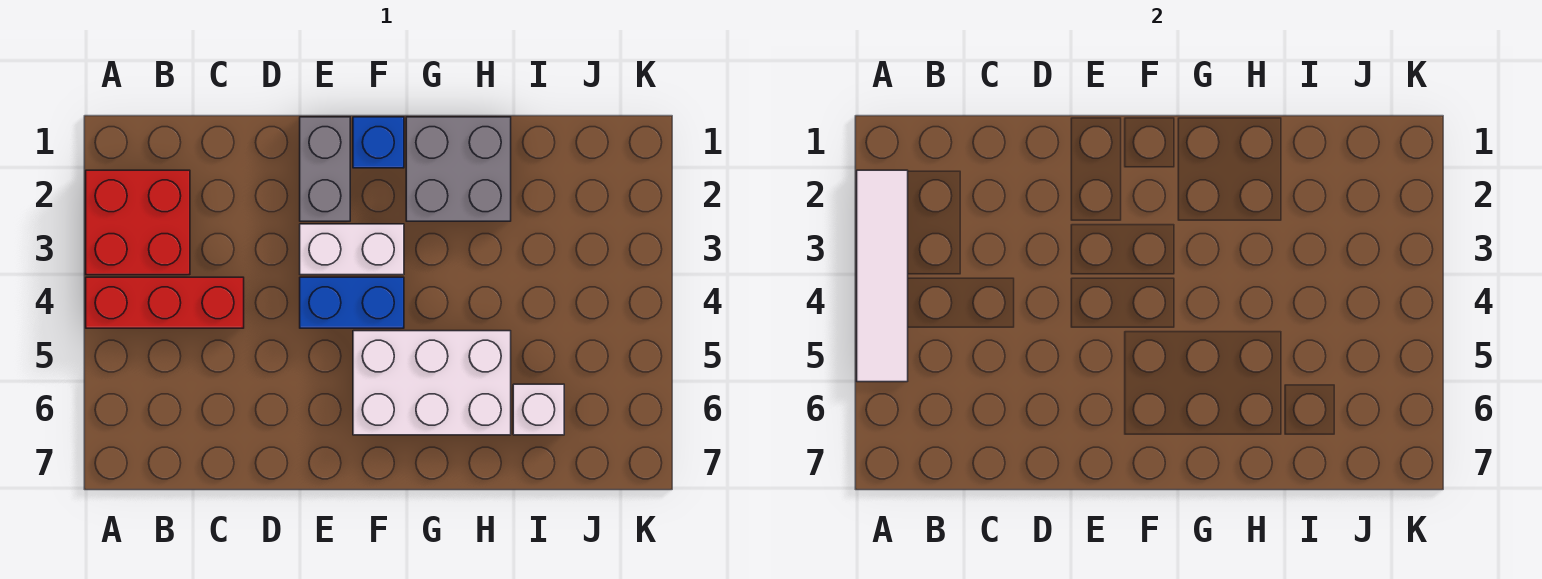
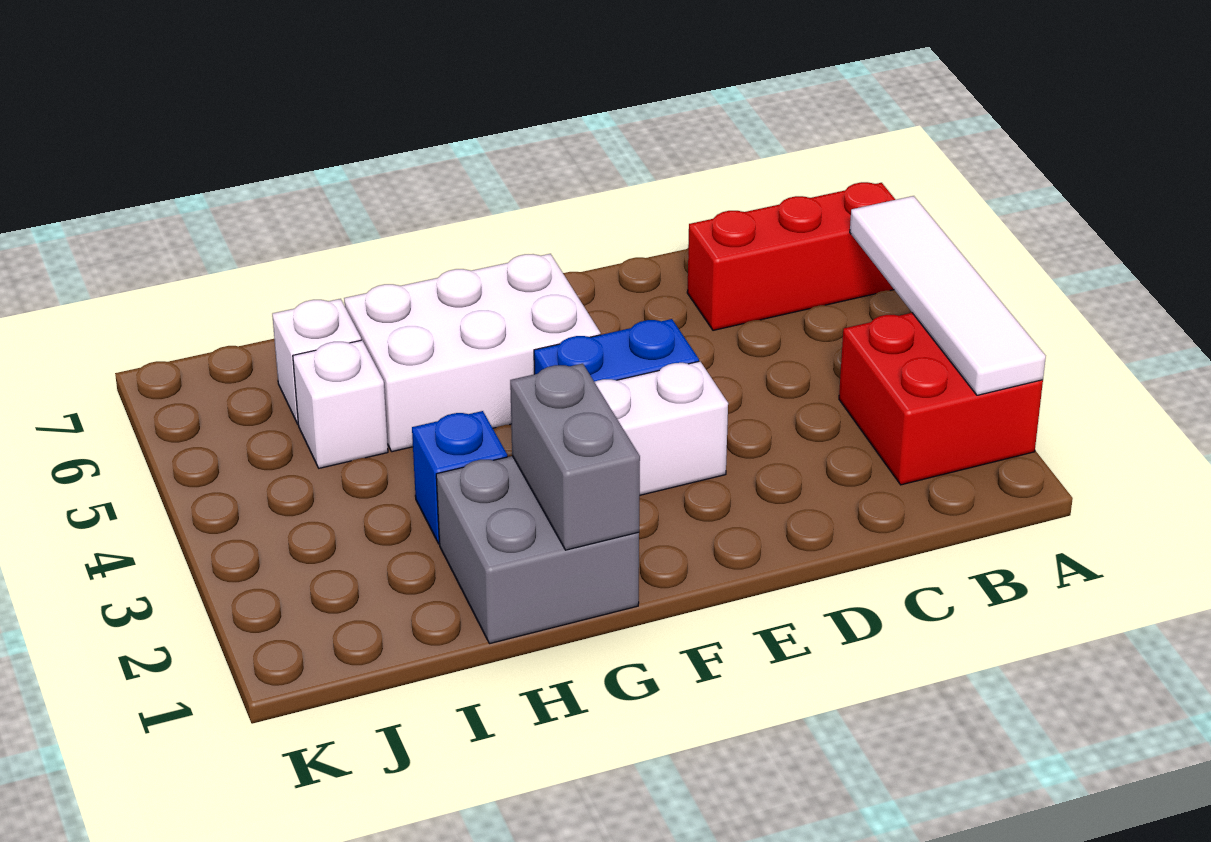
red 1x3 brick [86,277,244,328] -> red 1x3 brick moved to [687,182,896,330]
grey 1x2 brick [300,117,350,221] -> grey 1x2 brick moved to [510,363,640,550]
blue 1x1 brick [353,117,404,168] -> blue 1x1 brick moved to [412,411,507,544]
none -> white 1x1 brick [293,340,388,468]

